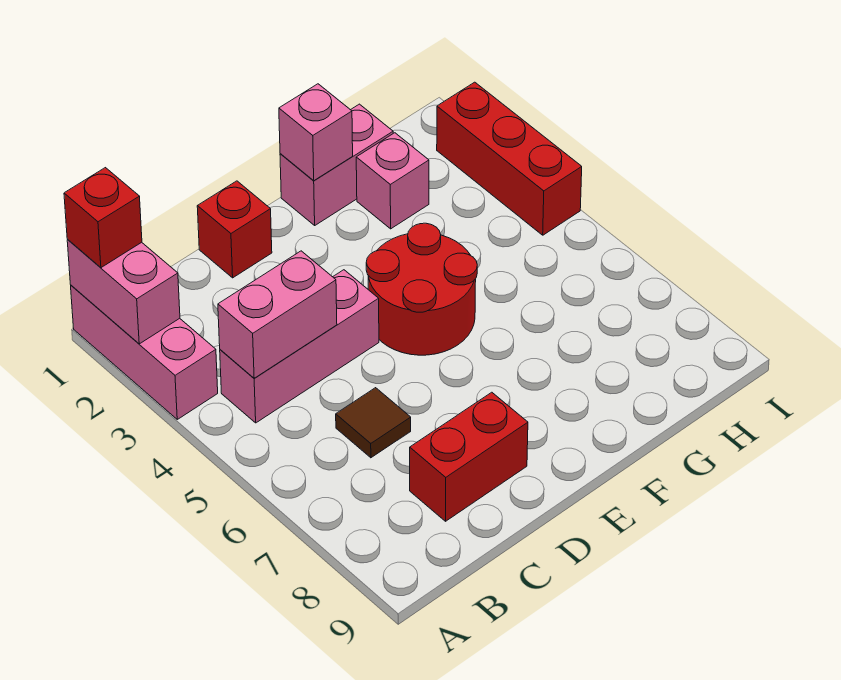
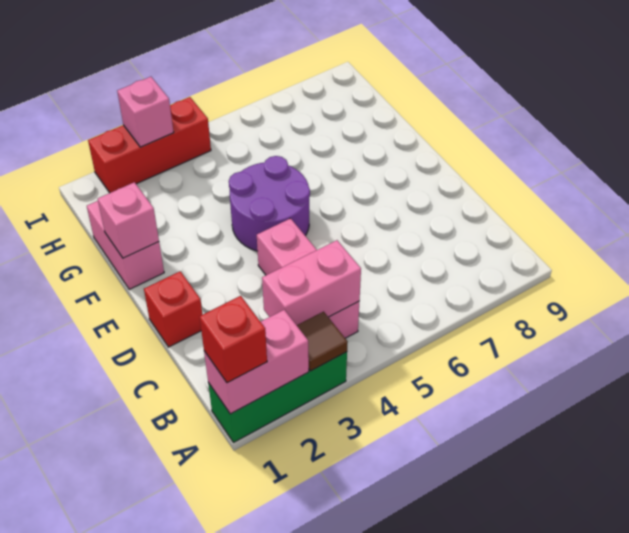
pink 1x3 brick [71,285,218,419] -> green 1x3 brick [208,352,347,443]
pink 1x2 brick [218,251,337,378] -> pink 1x2 brick turned to [262,240,361,325]
brown 1x1 tile [336,388,411,458] -> brown 1x1 tile moved to [297,312,348,371]
red 1x2 brick [410,392,528,521] -> none
red 2x2 round brick [366,223,477,355] -> purple 2x2 round brick [229,156,310,251]
pink 1x1 brick [356,133,429,229] -> pink 1x1 brick moved to [117,77,174,147]

